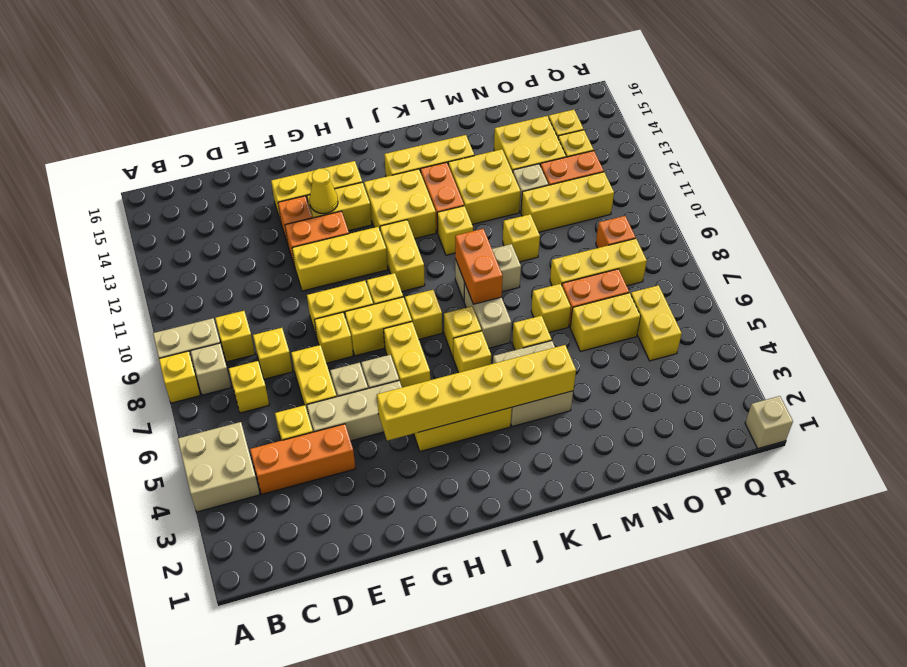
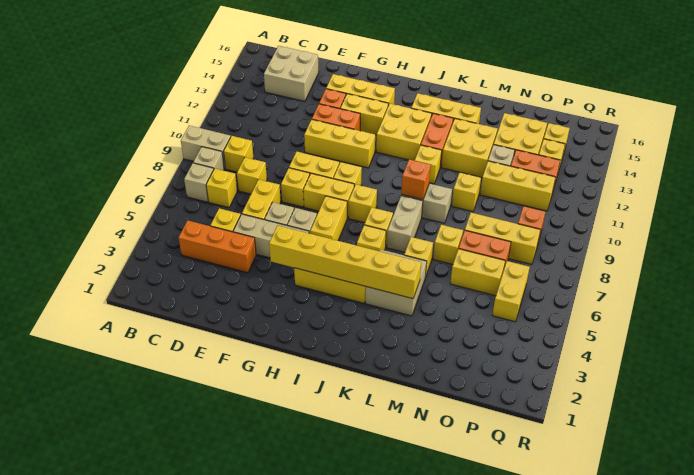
tan 2x2 brick [178,422,260,512] -> tan 2x2 brick moved to [264,46,319,101]
yellow 1x1 brick [159,351,200,403] -> none
yellow 1x1 cone [309,169,338,214] -> none
yellow 1x2 brick [380,220,425,291] -> none
orange 1x2 brick [455,229,503,304] -> orange 1x1 brick [401,159,431,200]
tan 1x1 brick [745,396,793,448] -> tan 1x1 brick moved to [184,163,214,202]

